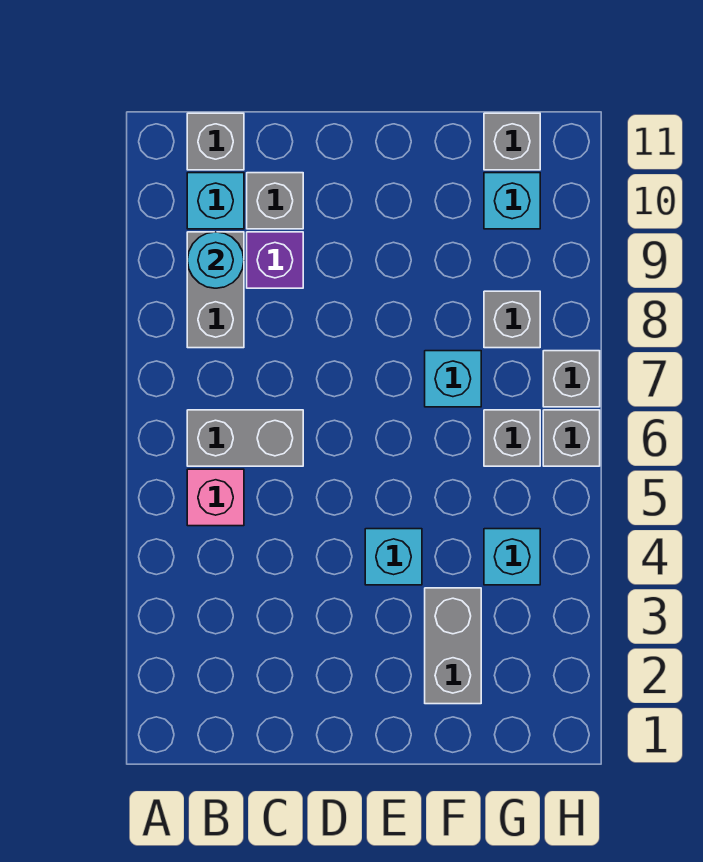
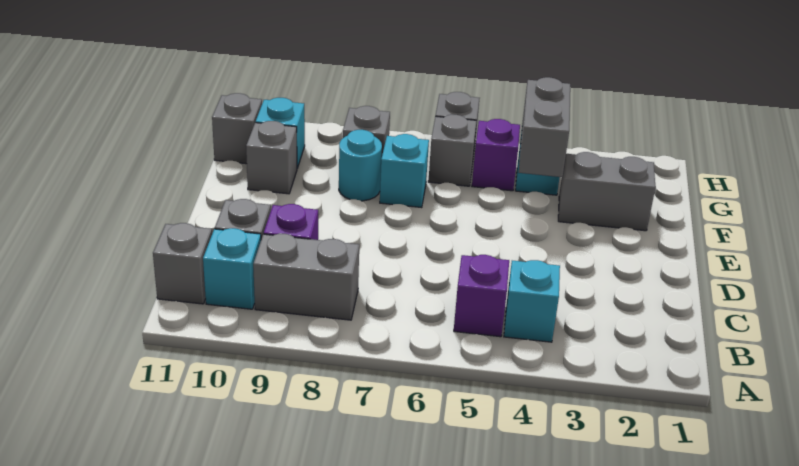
pink 1x1 brick [187,469,244,526] -> purple 1x1 brick [454,255,509,337]
grey 1x2 brick [187,410,303,466] -> grey 1x2 brick moved to [519,77,570,177]
cyan 1x1 round brick [187,232,244,288] -> cyan 1x1 round brick moved to [339,130,382,201]
cyan 1x1 brick [365,529,422,585] -> cyan 1x1 brick moved to [504,260,560,342]
none -> purple 1x1 brick [472,119,520,191]
grey 1x1 brick [543,351,600,407] -> grey 1x1 brick moved to [246,121,297,194]

